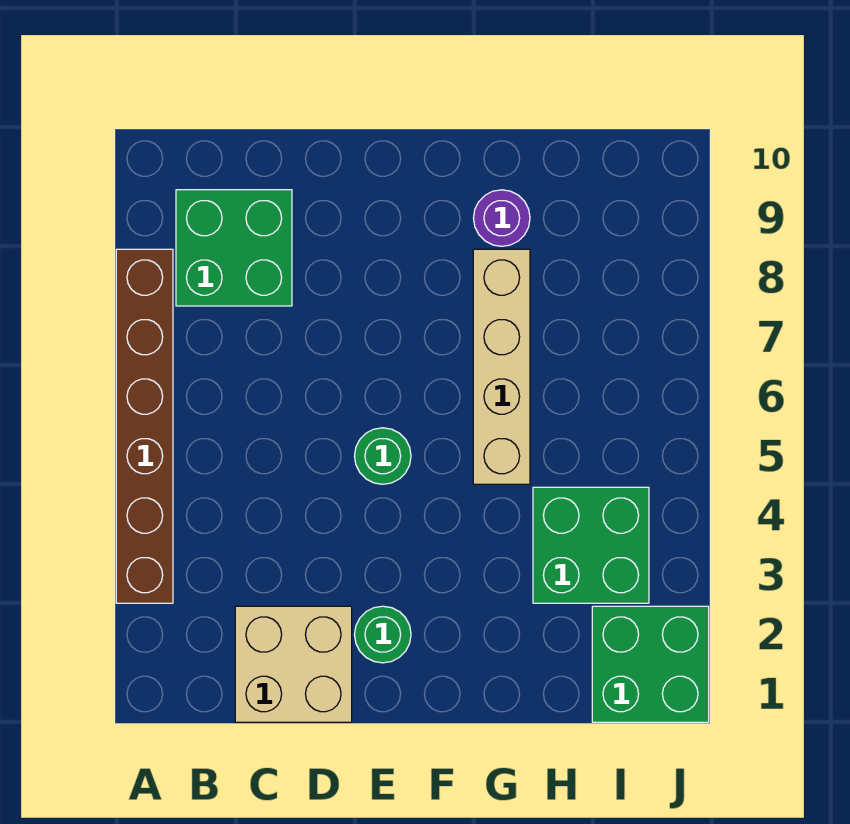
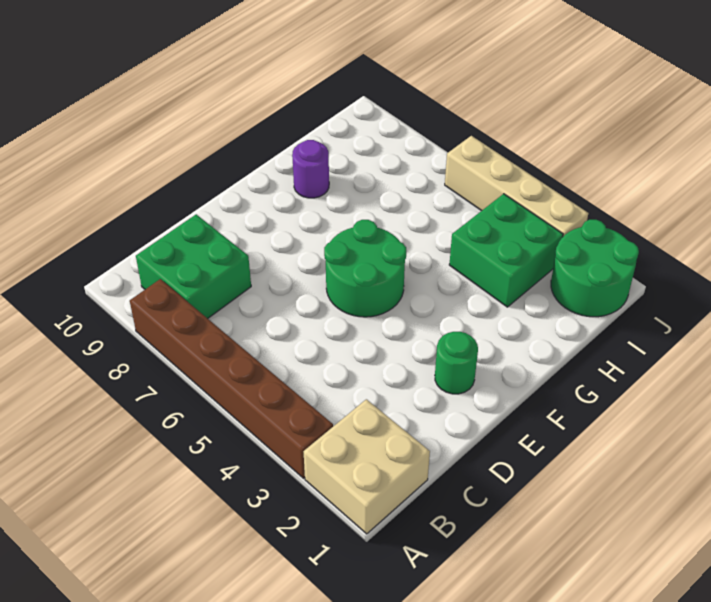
tan 2x2 brick [235,606,352,722] -> tan 2x2 brick moved to [304,399,430,534]
green 1x1 round brick [355,428,411,484] -> green 2x2 round brick [324,220,406,317]
tan 1x4 brick [473,249,530,484] -> tan 1x4 brick moved to [445,136,588,236]
green 2x2 brick [592,606,709,722] -> green 2x2 round brick [551,220,639,317]

